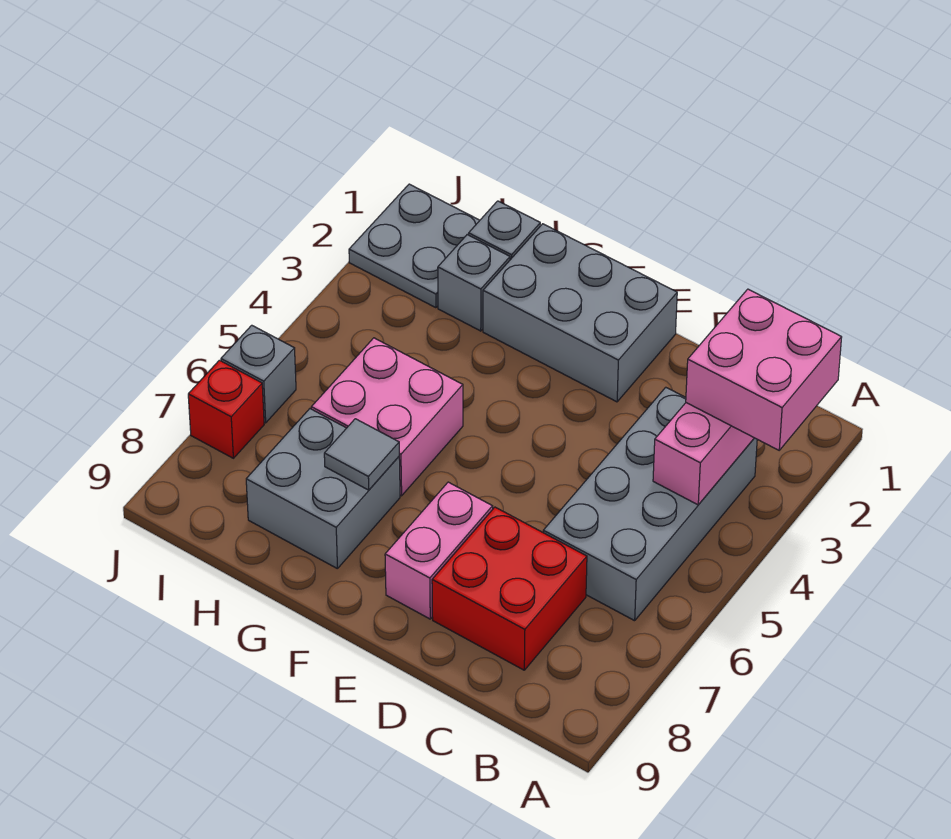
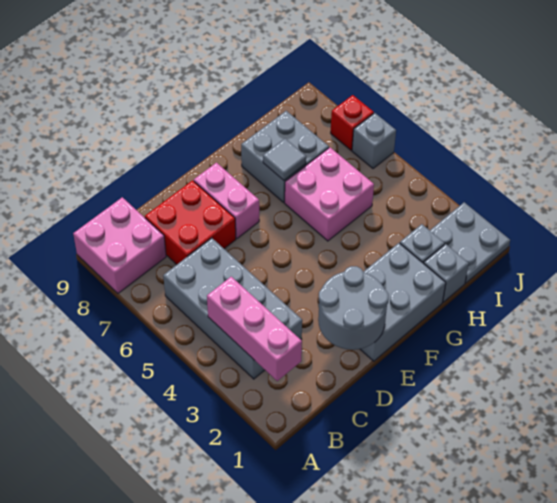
pink 2x2 brick [686,289,842,450] -> pink 2x2 brick moved to [73,197,166,293]
none -> grey 2x2 round brick [318,266,389,350]

